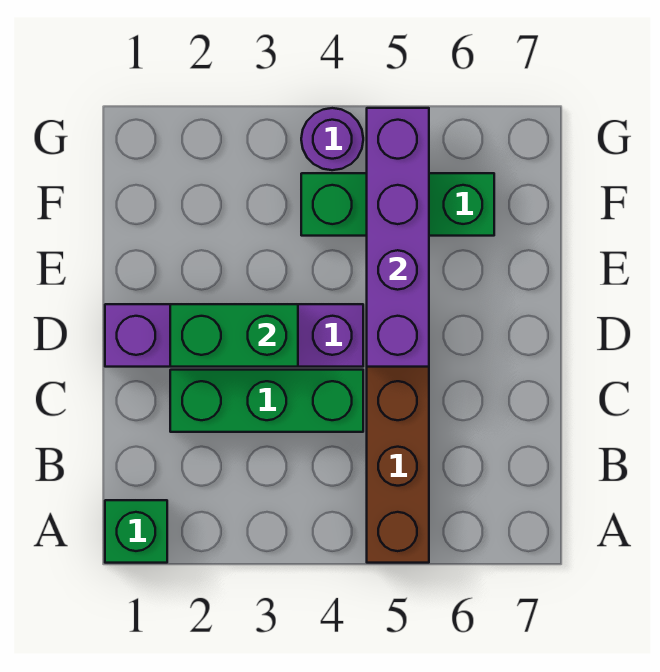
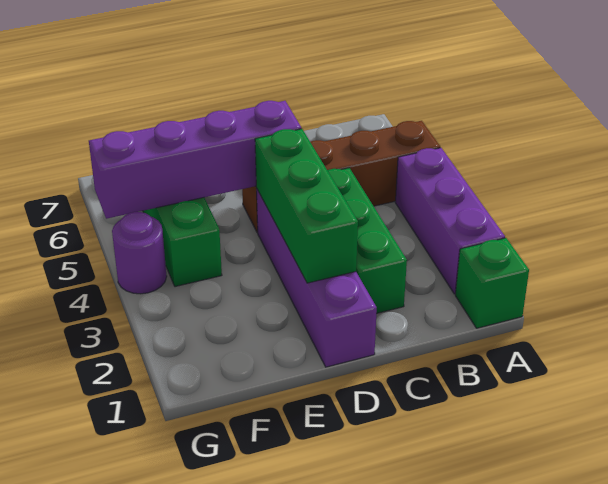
none -> purple 1x3 brick [395,148,505,294]
green 1x2 brick [170,304,298,367] -> green 1x3 brick [255,129,358,283]

